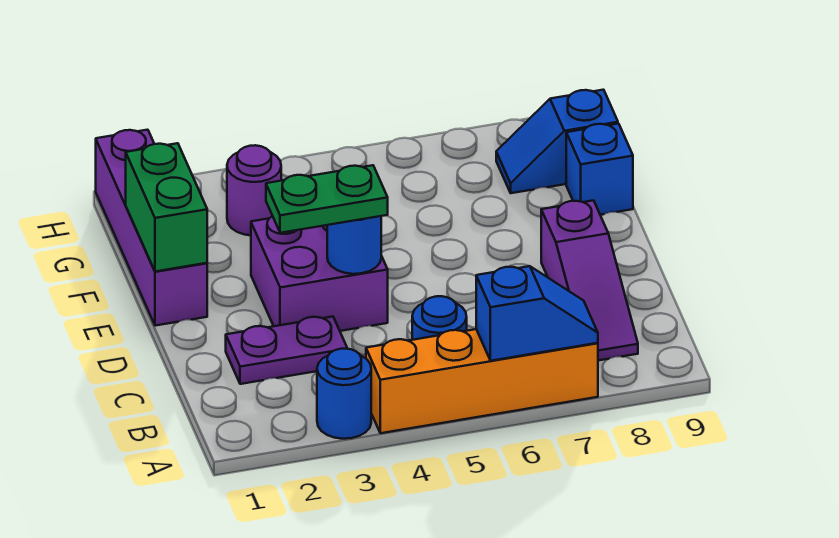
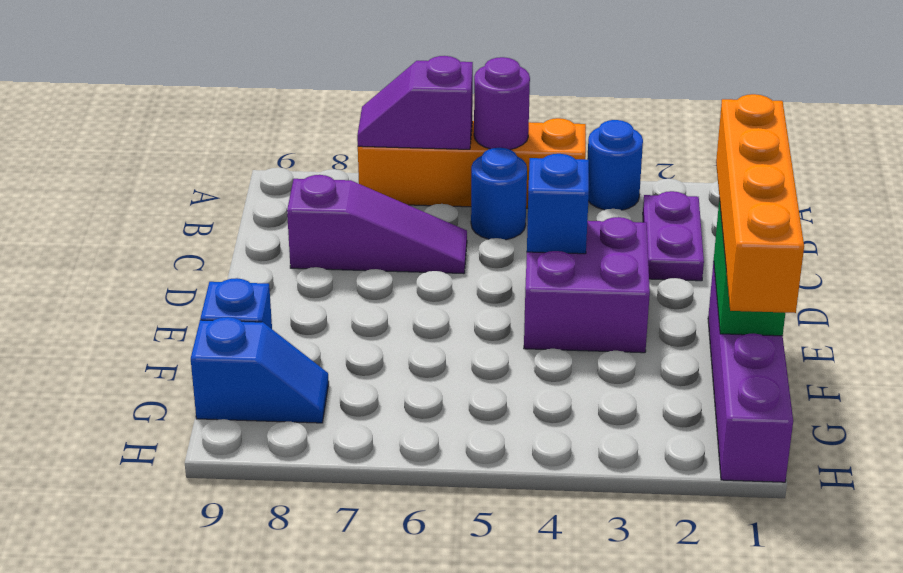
blue 1x2 slope [476,266,598,361] -> purple 1x2 slope [357,56,473,149]
purple 1x3 slope [541,200,638,360] -> purple 1x3 slope turned to [287,175,467,274]
purple 1x2 plate [226,317,347,384] -> purple 1x2 plate turned to [643,191,704,281]
none -> orange 1x4 brick [716,94,804,313]
green 1x2 plate [266,165,388,233] -> none
blue 1x1 round brick [327,216,381,274] -> blue 1x1 brick [527,154,589,254]
purple 1x1 round brick [227,145,281,235] -> purple 1x1 round brick moved to [474,57,530,150]

